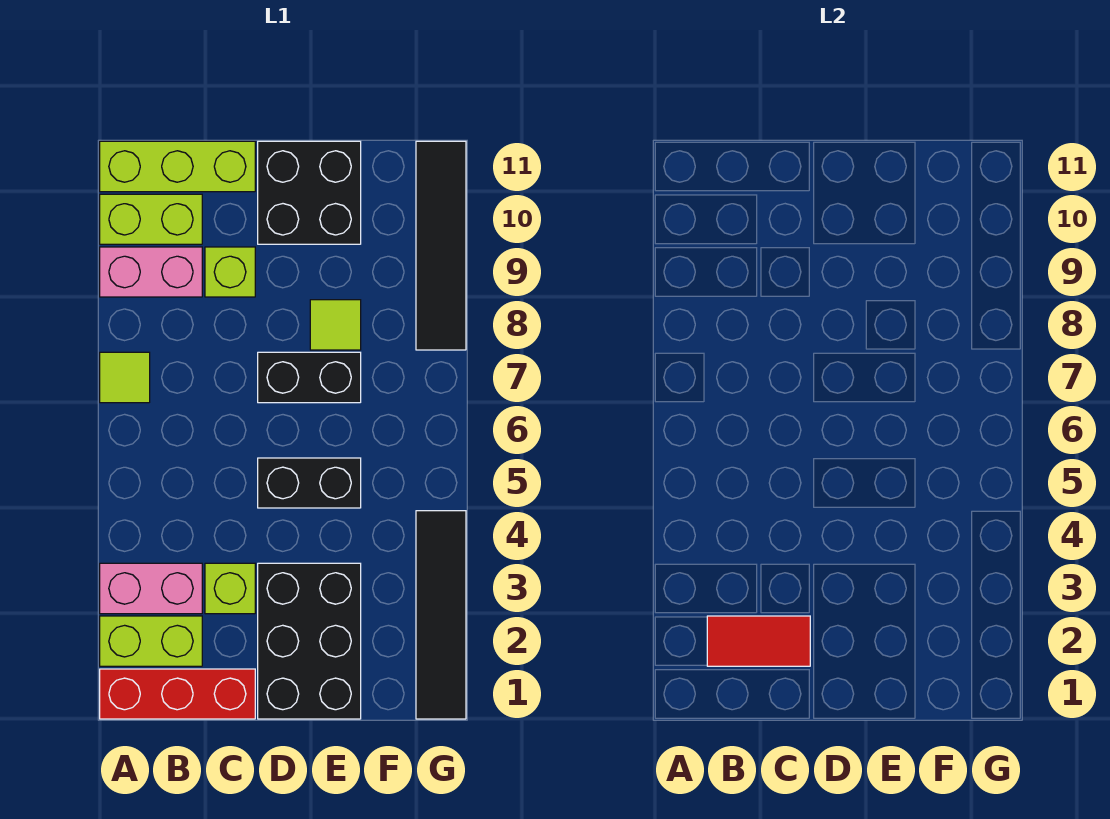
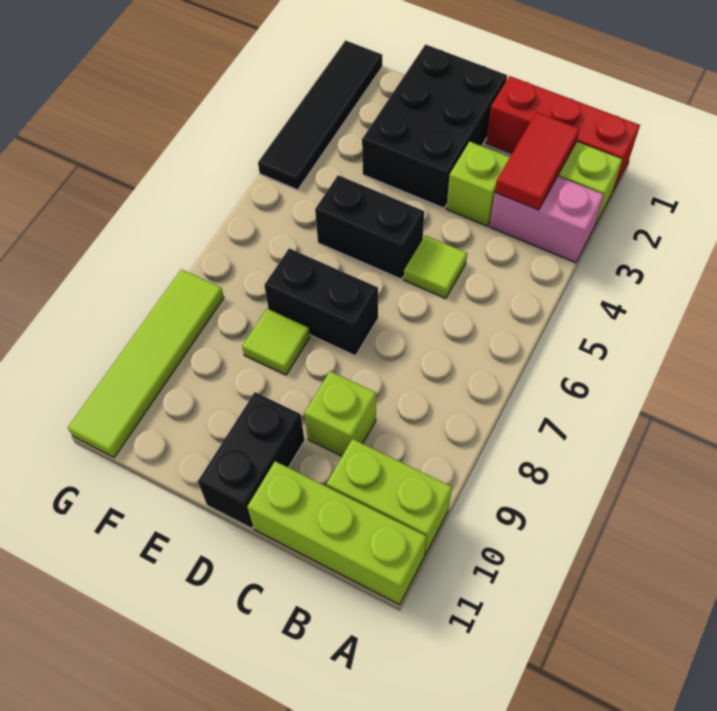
lime 1x1 tile [100,352,150,403] -> lime 1x1 tile moved to [404,235,467,299]
pink 1x2 brick [100,247,202,297] -> none
red 1x2 tile [707,616,810,666] -> red 1x2 tile turned to [495,112,580,210]
black 2x2 brick [258,141,361,244] -> black 1x2 brick [198,392,305,528]
black 1x4 tile [416,141,466,350] -> lime 1x4 tile [68,269,224,457]

